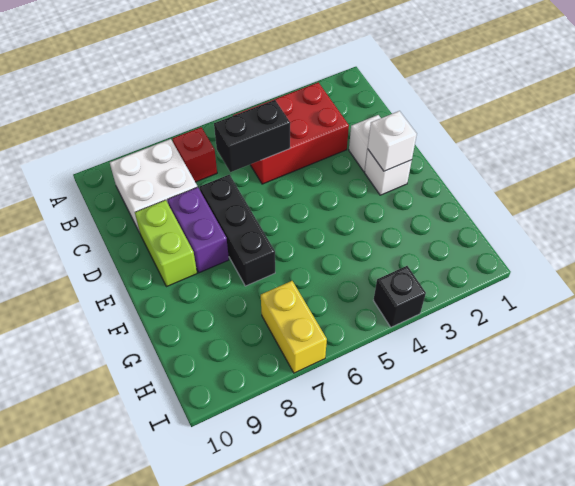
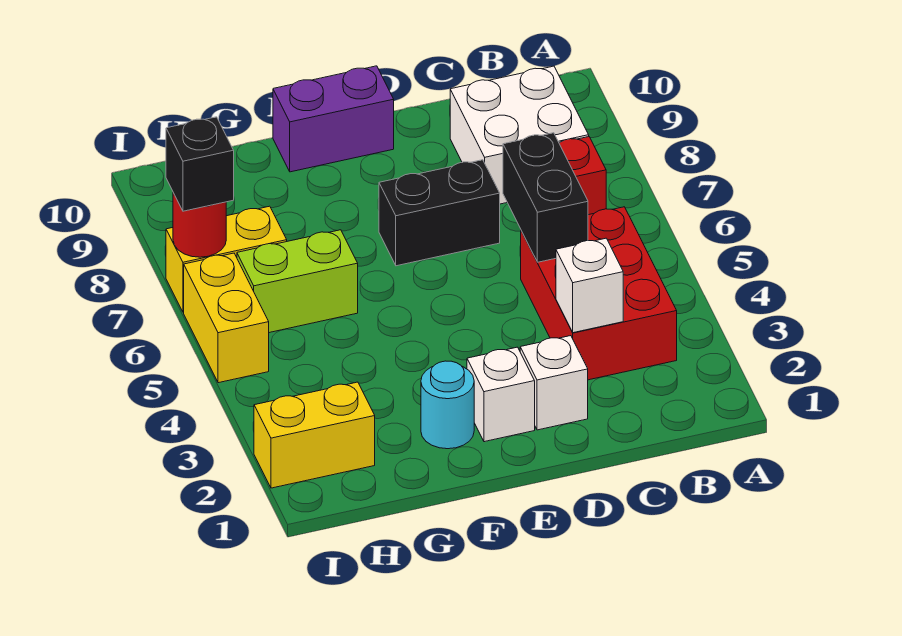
black 1x3 brick [200,175,275,286] -> black 1x2 brick [379,160,500,266]
purple 1x2 brick [168,187,229,273] -> purple 1x2 brick moved to [273,66,394,172]
lime 1x2 brick [135,200,197,287] -> lime 1x2 brick moved to [237,230,358,333]
white 1x1 brick [368,111,417,171] -> white 1x1 brick moved to [556,238,623,333]
none -> cyan 1x1 round brick [421,361,474,449]
none -> yellow 1x2 brick [254,382,375,488]
black 1x1 brick [373,266,426,327] -> black 1x1 brick moved to [166,117,234,211]
none -> yellow 1x2 brick [184,253,269,383]
none -> red 1x1 round brick [173,193,226,257]

